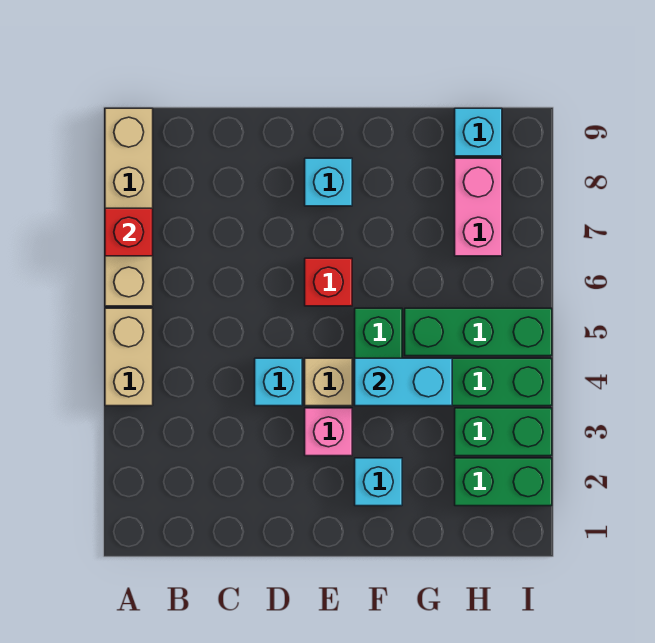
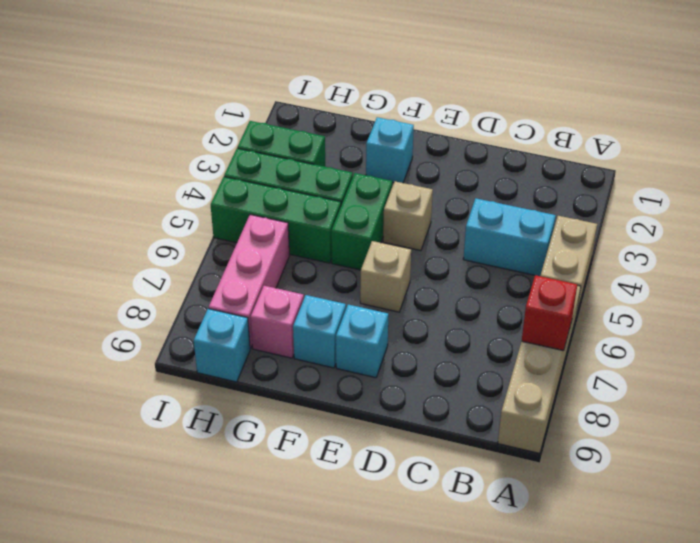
cyan 1x1 brick [255,358,302,406] -> cyan 1x1 brick moved to [293,295,346,368]
pink 1x1 brick [305,408,352,456] -> pink 1x1 brick moved to [251,286,304,358]
red 1x1 brick [305,258,352,306] -> tan 1x1 brick [360,241,411,312]
cyan 1x2 brick [355,358,452,406] -> cyan 1x2 brick moved to [463,198,556,276]
green 1x2 brick [455,458,552,506] -> none
pink 1x2 brick [455,158,502,256] -> pink 1x3 brick [209,215,289,349]

